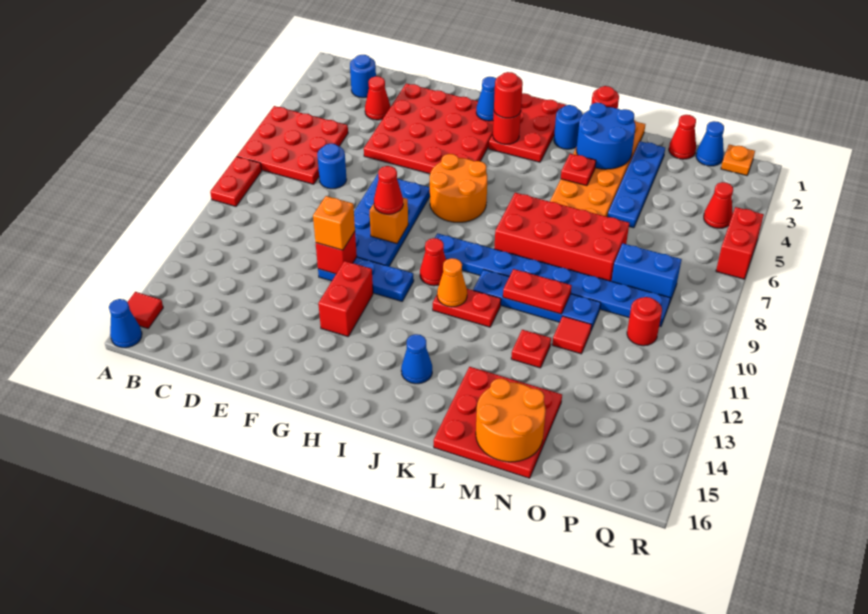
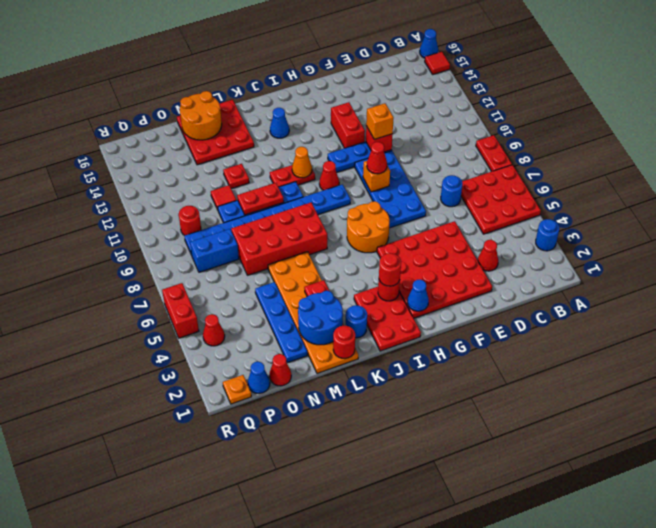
blue 1x1 round brick [350,55,376,98] -> blue 1x1 round brick moved to [536,219,559,251]

